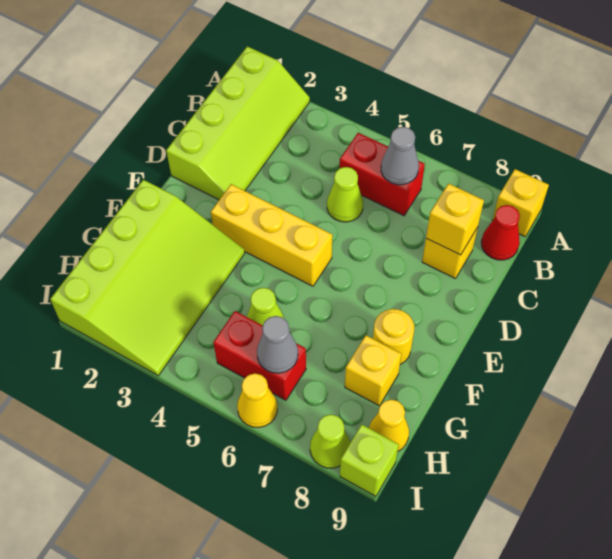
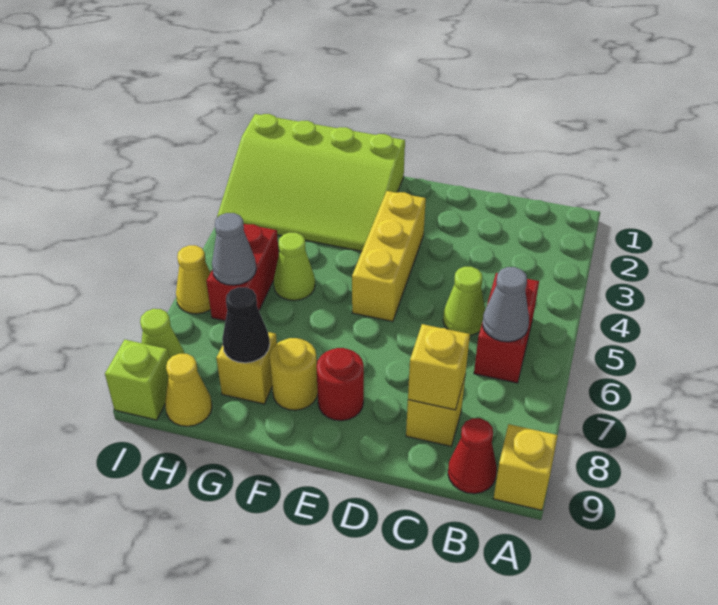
lime 2x4 slope [166,46,310,200] -> none
none -> red 1x1 round brick [316,348,364,421]
none -> black 1x1 cone [222,287,270,363]

